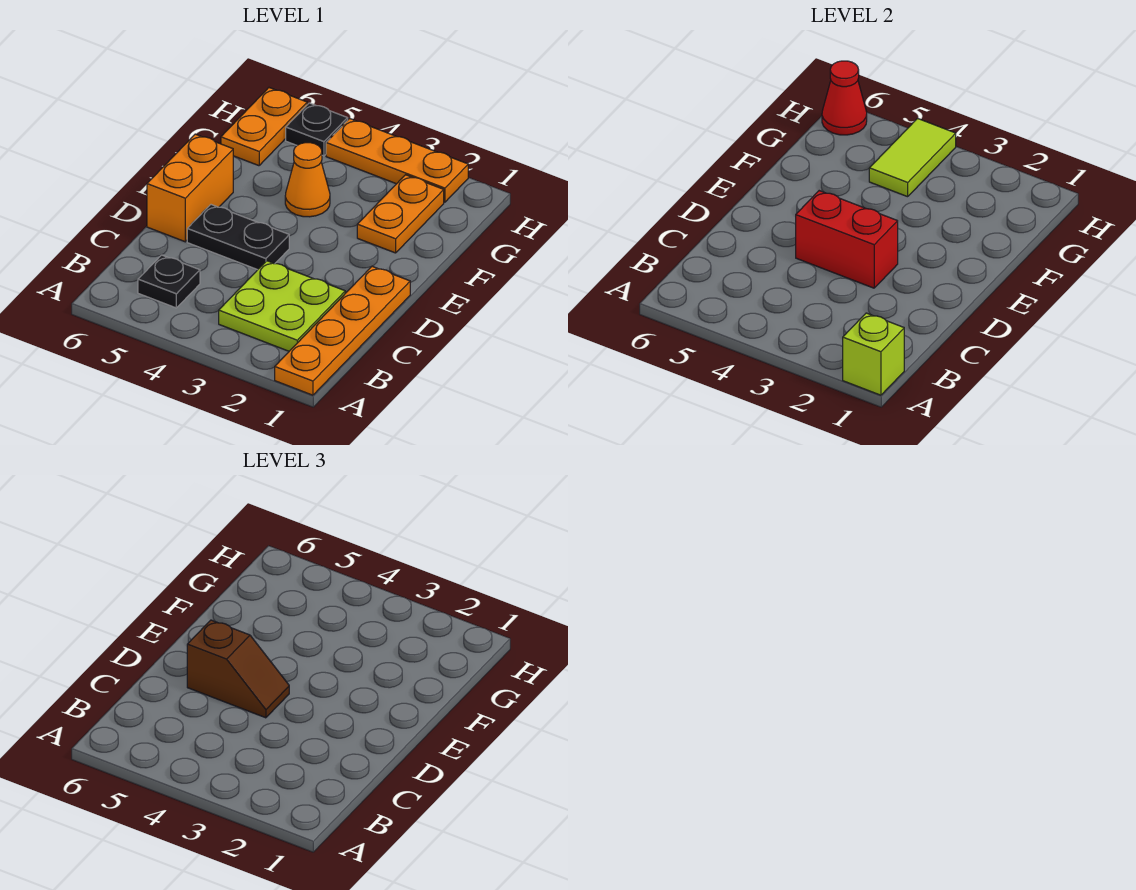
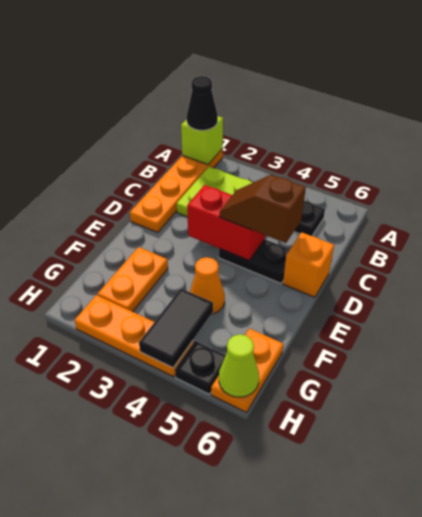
none -> black 1x1 cone [187,76,218,130]
orange 1x2 brick [147,134,233,242] -> orange 1x1 brick [283,232,334,297]
lime 1x2 tile [869,118,956,197] -> black 1x2 tile [139,288,213,368]
red 1x1 cone [822,61,867,135] -> lime 1x1 cone [219,334,259,397]

